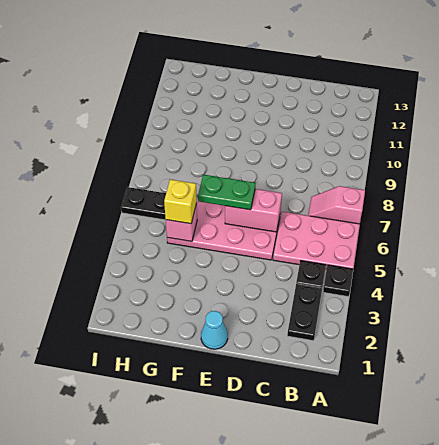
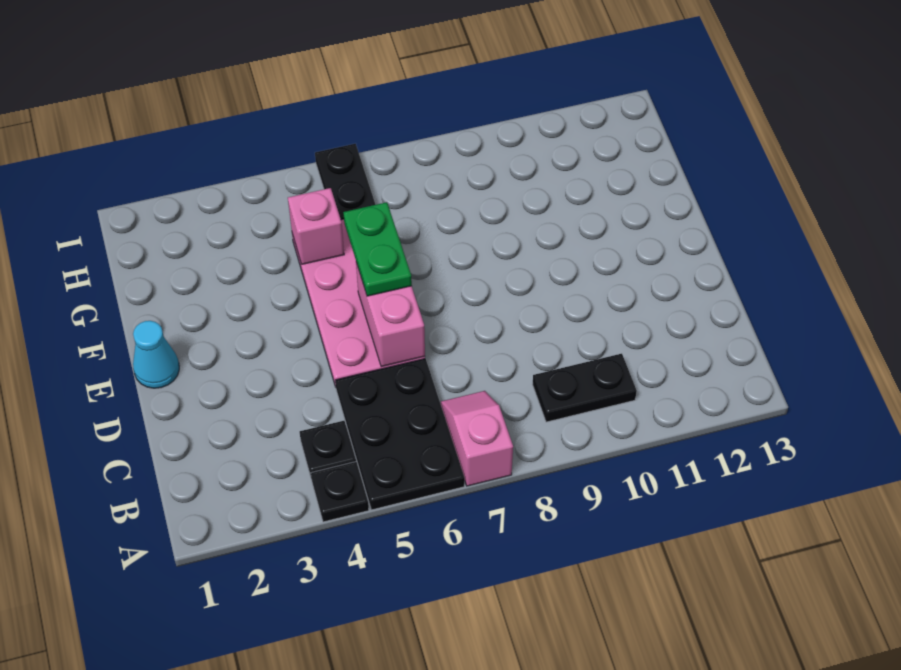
pink 2x3 plate [273,212,360,269] -> black 2x3 plate [335,359,465,510]
black 1x2 plate [287,284,322,341] -> black 1x2 plate moved to [533,354,637,422]
yellow 1x1 brick [164,179,197,224] -> none

